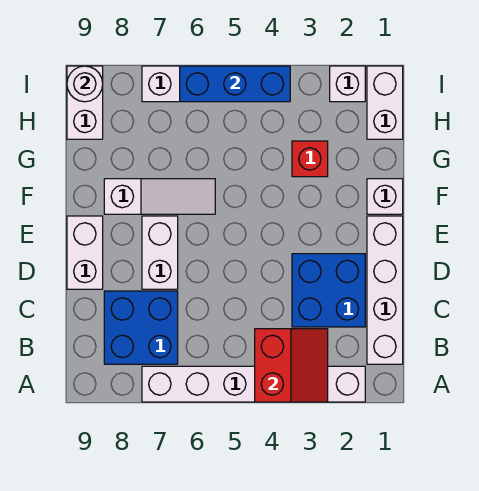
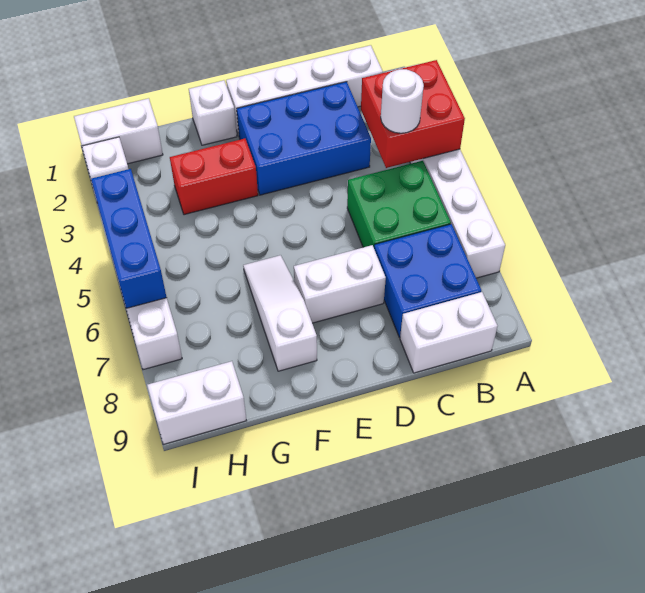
red 2x2 slope [255,329,328,402] -> red 2x2 brick [361,60,465,168]
none -> green 2x2 brick [347,161,451,247]
blue 2x2 brick [292,254,365,327] -> blue 2x3 brick [237,82,371,195]
white 1x2 brick [67,216,103,289] -> white 1x2 brick moved to [400,292,497,373]
red 1x1 brick [292,141,328,177] -> red 1x2 brick [170,139,258,215]
white 1x1 round brick [67,66,103,102] -> white 1x1 round brick moved to [381,69,424,133]

